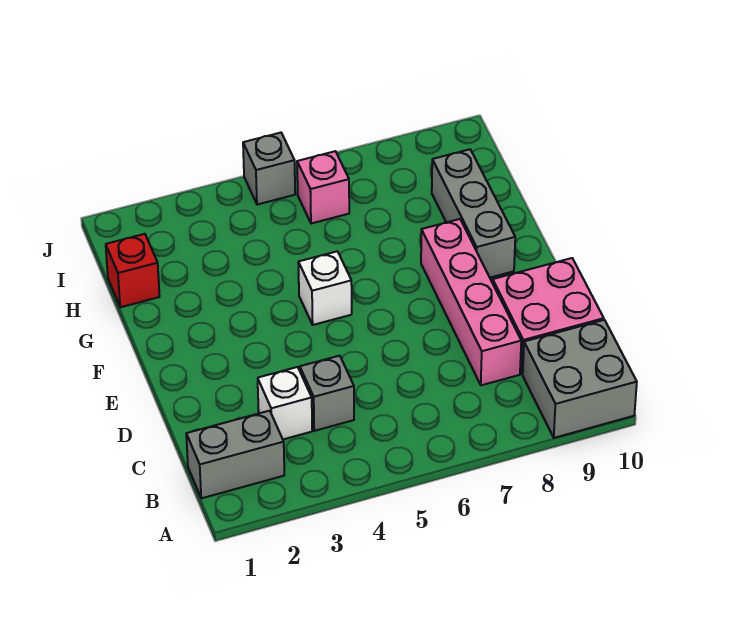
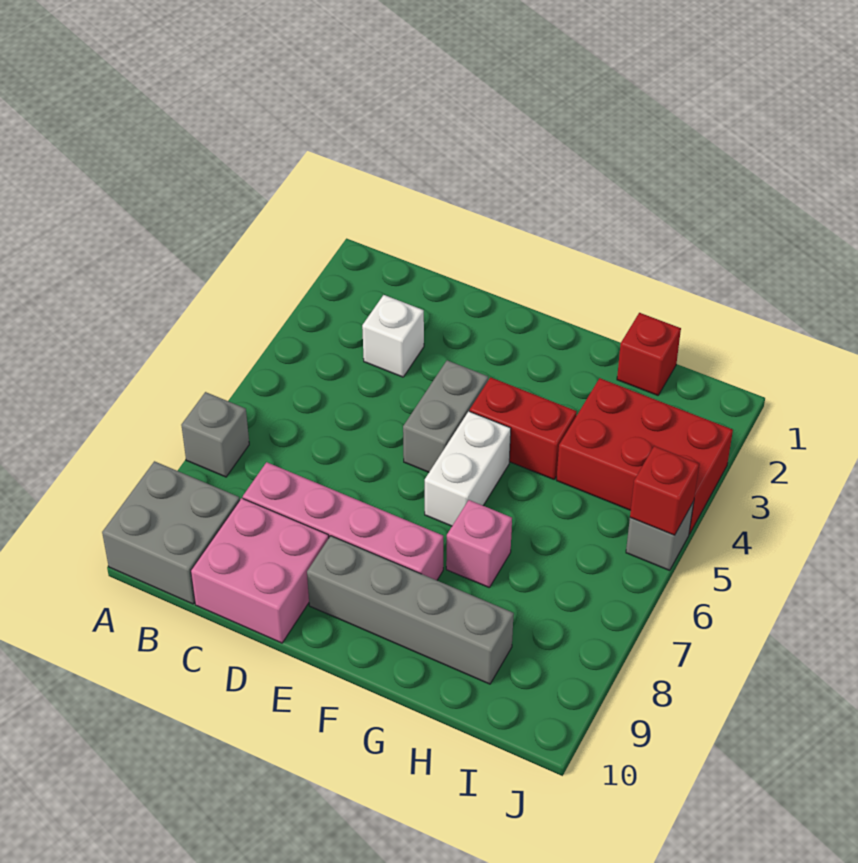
grey 1x2 brick [186,411,284,498] -> grey 1x2 brick moved to [403,360,488,472]
grey 1x1 brick [300,356,354,431] -> grey 1x1 brick moved to [181,392,249,477]
none -> red 1x2 brick [470,377,577,479]
white 1x1 brick [298,251,352,325] -> white 1x2 brick [425,411,511,526]
grey 1x3 brick [432,149,515,278] -> grey 1x4 brick [307,536,514,684]
none -> red 2x3 brick [556,378,733,534]
pink 1x1 brick [297,151,349,224] -> pink 1x1 brick moved to [446,500,512,587]
none -> red 1x1 brick [630,446,699,535]

